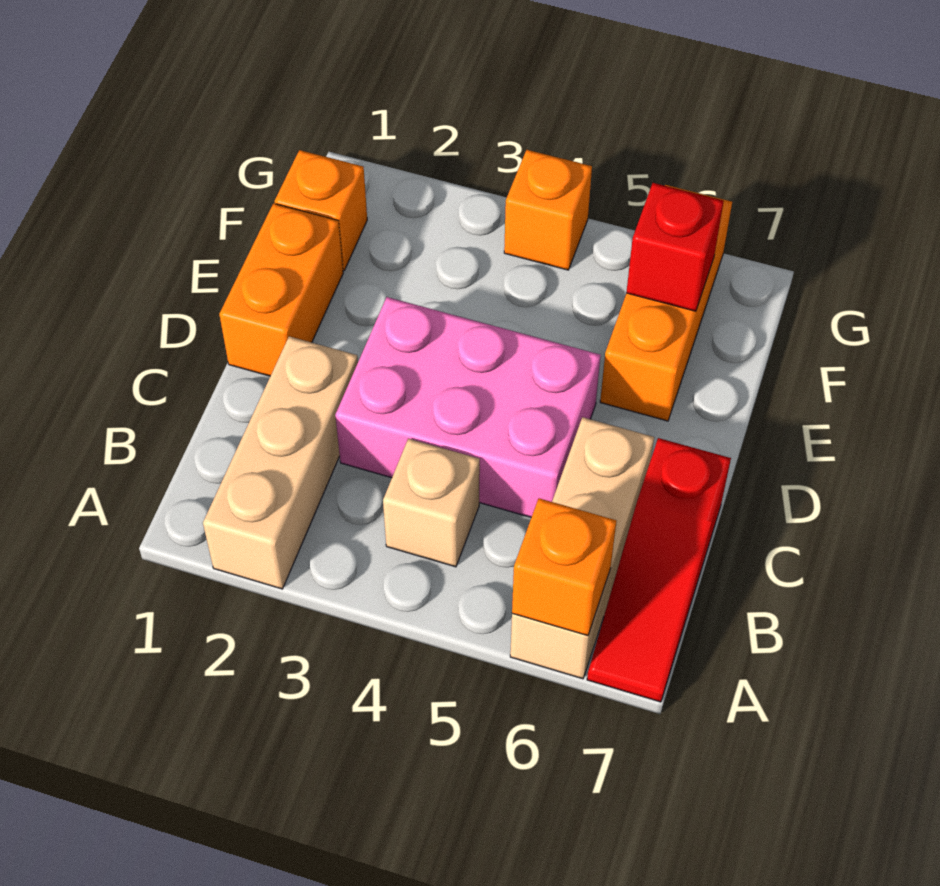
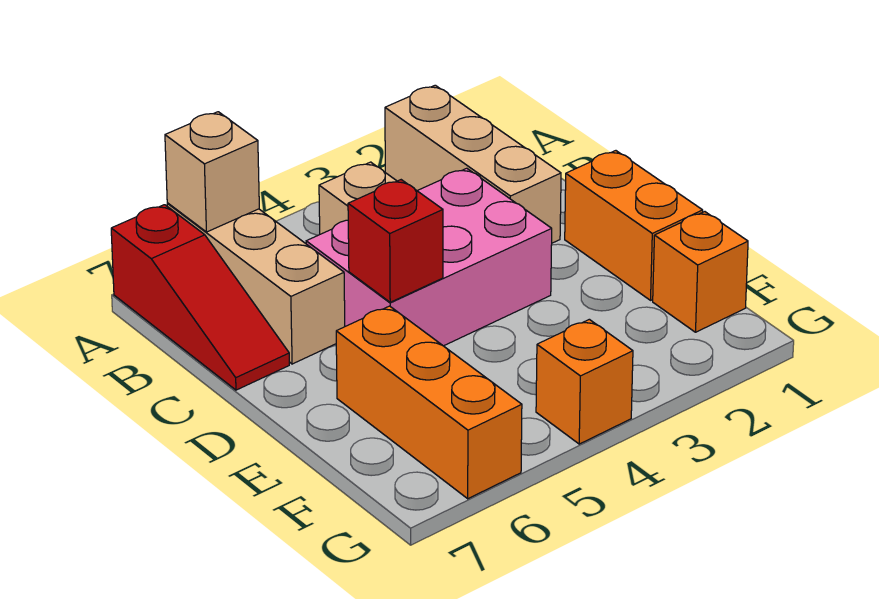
orange 1x1 brick [512,498,616,636] -> tan 1x1 brick [165,112,259,232]
red 1x3 slope [587,438,731,702] -> red 1x3 slope turned to [111,205,289,390]
red 1x1 brick [626,183,724,311] -> red 1x1 brick moved to [348,180,443,302]

